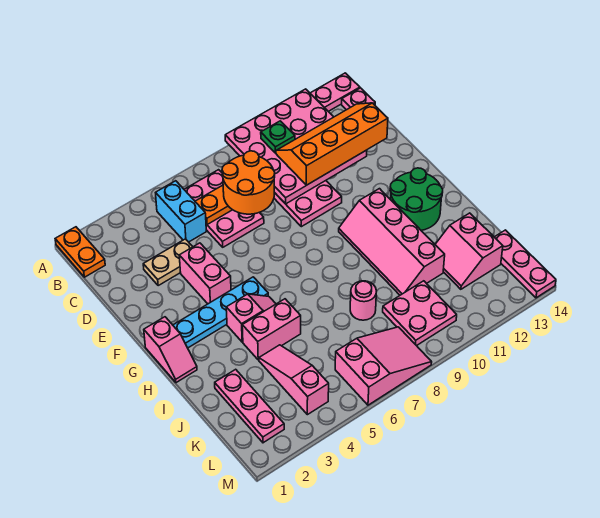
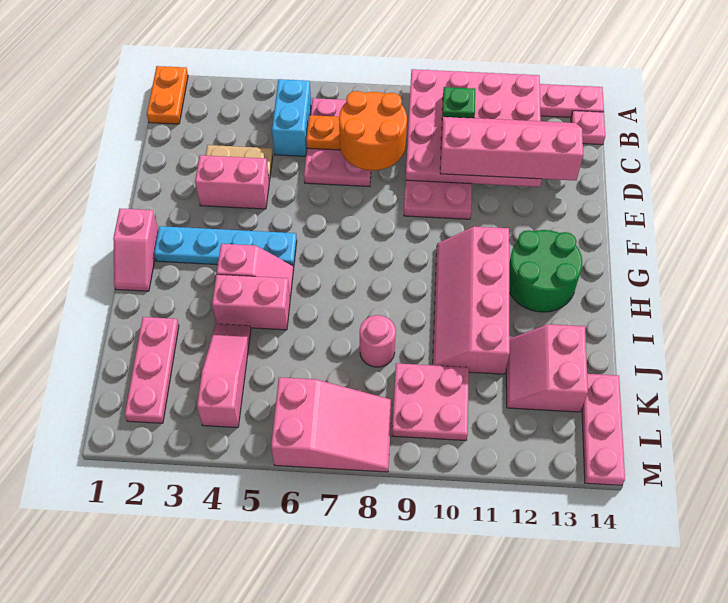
orange 2x4 slope [276,103,388,185] -> pink 2x4 slope [440,117,583,181]
pink 1x2 brick [179,243,231,304] -> pink 1x2 brick turned to [195,155,269,209]

